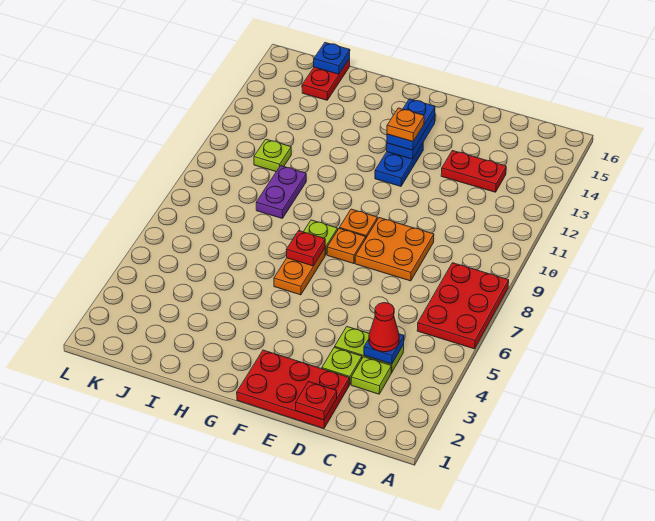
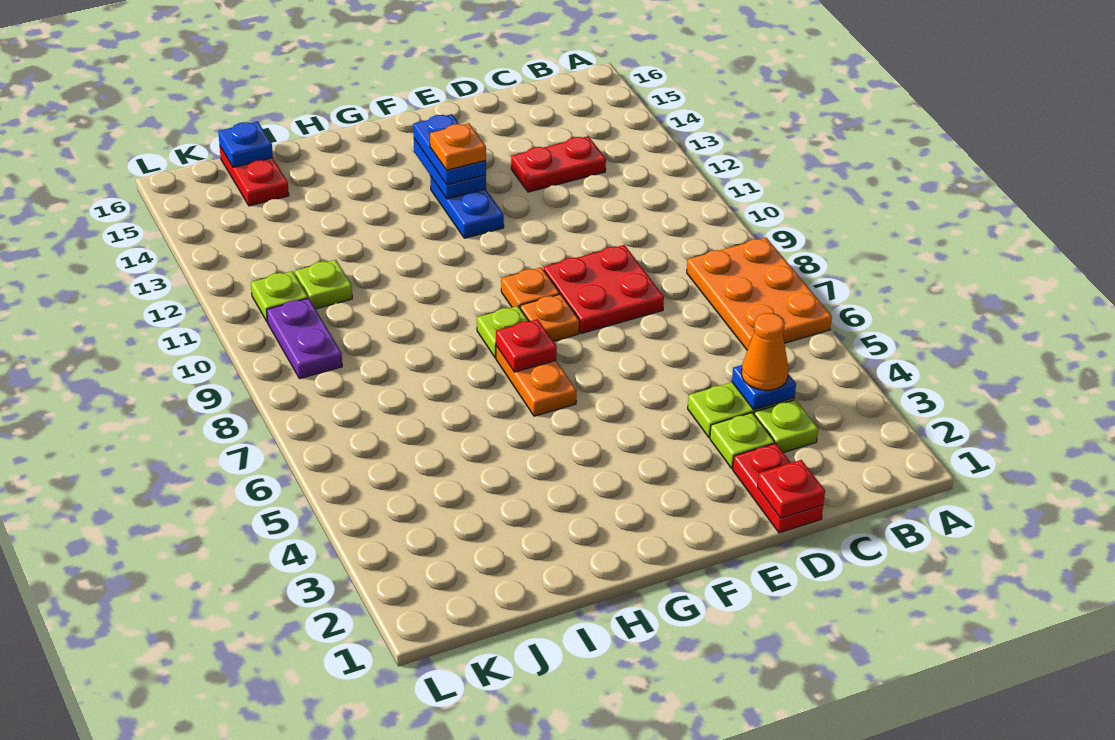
red 2x3 plate [417,263,509,349] -> orange 2x3 plate [687,238,832,350]
red 1x1 cone [369,303,399,352] -> orange 1x1 cone [742,313,788,390]
red 2x3 plate [237,350,349,429] -> red 1x2 plate [733,443,823,533]
orange 2x2 plate [355,218,434,281] -> red 2x2 plate [544,245,664,334]
purple 1x2 plate [256,166,306,219] -> purple 1x2 plate moved to [267,298,342,379]
none -> lime 1x1 plate [251,271,308,322]

